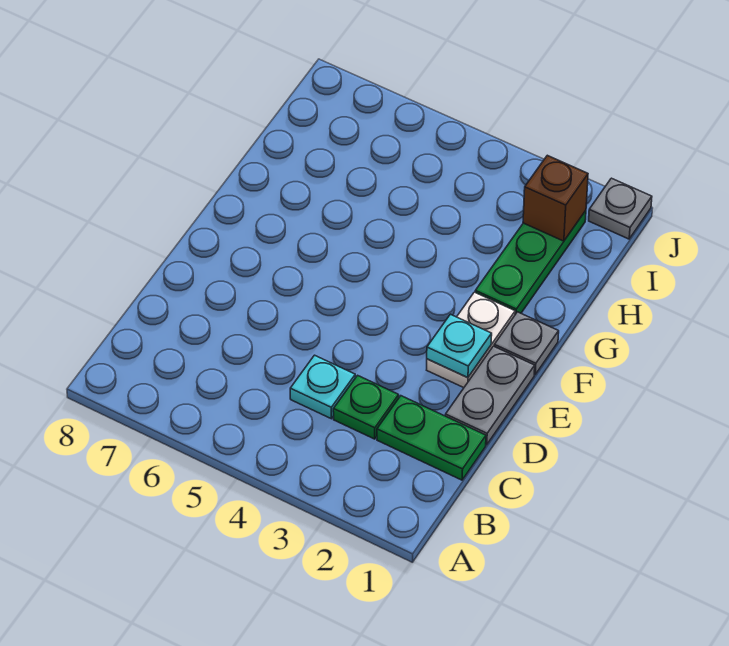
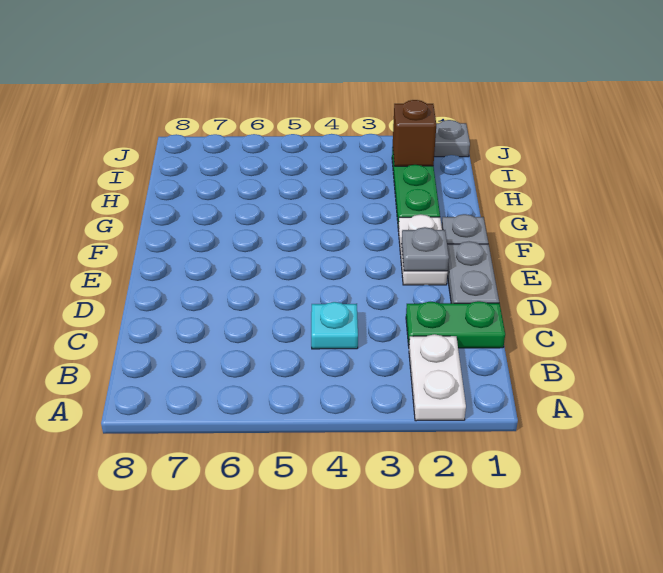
none -> white 1x2 plate [409,334,466,421]
green 1x1 plate [333,375,399,439] -> none
cyan 1x1 plate [427,314,492,377] -> grey 1x1 plate [401,227,449,271]

